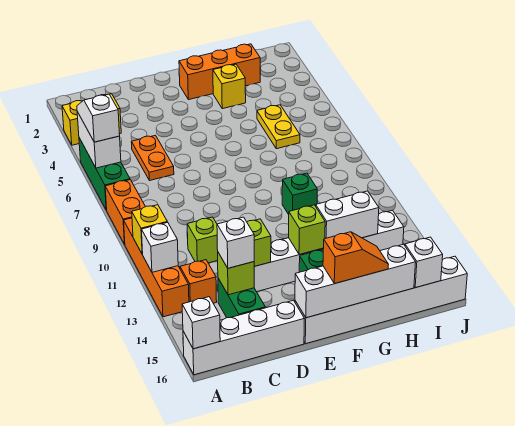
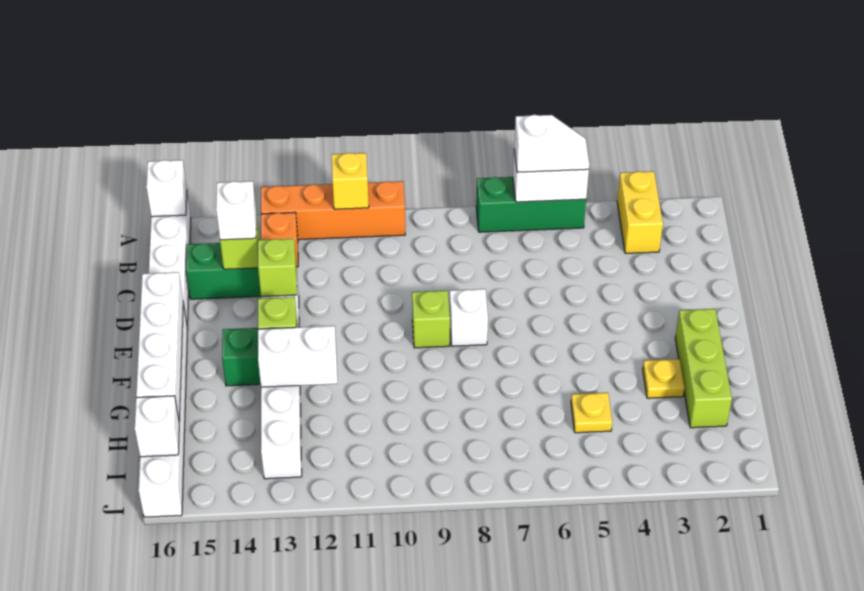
orange 1x2 brick [105,180,145,244] -> none
white 1x1 brick [142,222,178,272] -> white 1x1 brick moved to [449,289,488,346]
orange 1x2 plate [131,135,174,181] -> none
lime 1x1 brick [187,217,218,263] -> lime 1x1 brick moved to [412,291,450,348]
orange 1x3 brick [179,44,260,100] -> lime 1x3 brick [675,309,732,428]
orange 1x2 slope [323,232,389,284] -> none
yellow 1x1 brick [213,64,246,109] -> yellow 1x1 plate [643,359,685,398]
green 1x1 brick [282,173,317,215] -> none
white 1x2 brick [316,191,379,239] -> white 1x2 brick turned to [258,326,337,387]
yellow 1x2 plate [257,105,300,149] -> yellow 1x1 plate [571,393,612,433]

